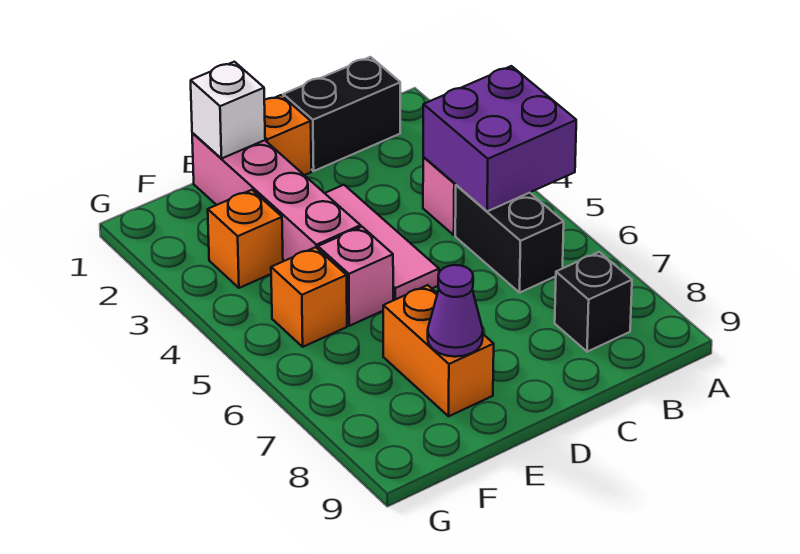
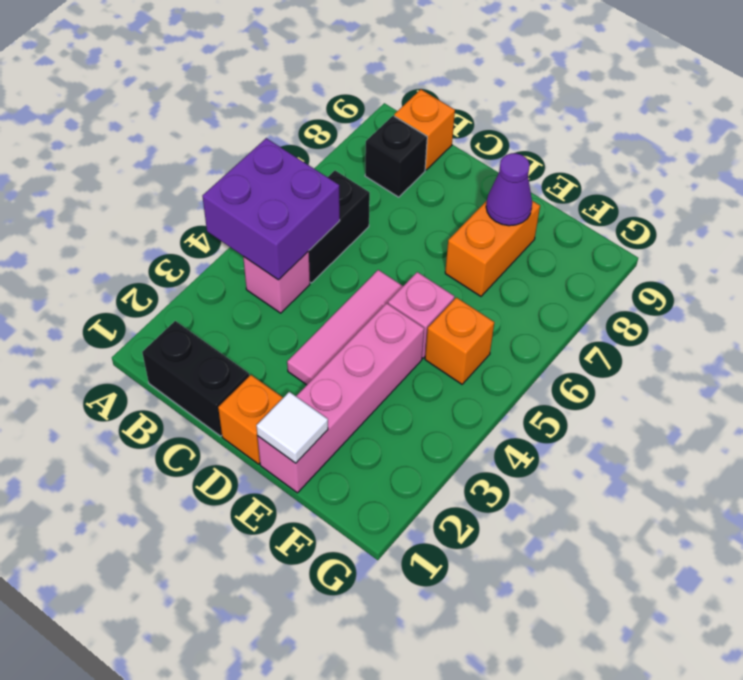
white 1x1 brick [191,62,265,159] -> white 1x1 tile [256,392,328,463]
orange 1x1 brick [208,190,283,288] -> orange 1x1 brick moved to [394,90,455,170]

